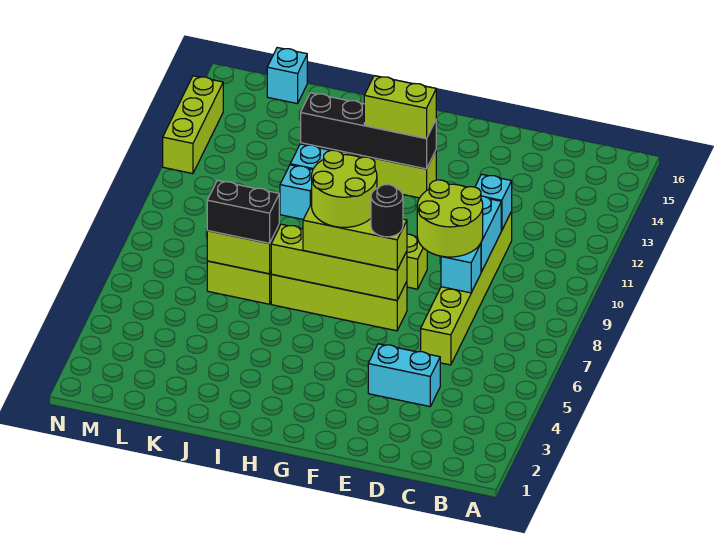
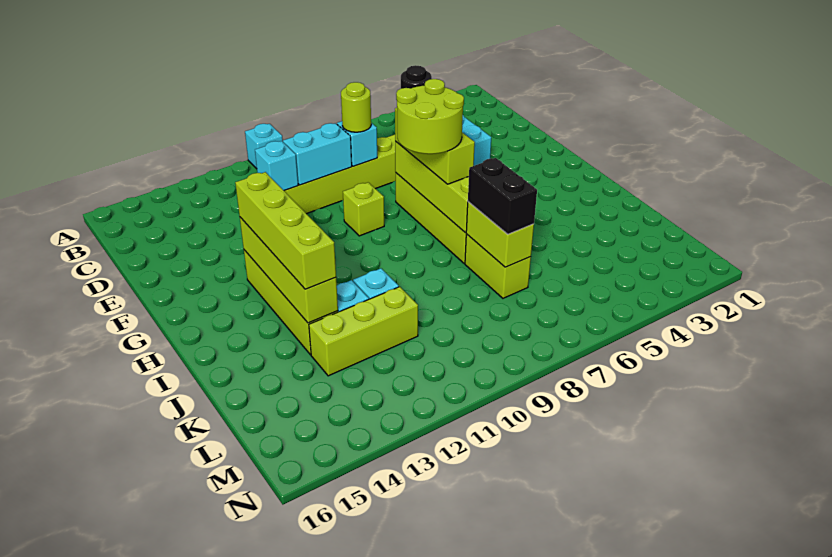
lime 2x2 round brick [417,180,483,257] -> lime 1x1 round brick [341,82,371,132]
black 1x4 brick [301,93,436,169] -> lime 1x4 brick [240,217,338,323]
lime 1x2 brick [364,76,436,138] -> lime 1x4 brick [235,172,336,289]
cyan 1x1 brick [267,48,307,104] -> cyan 1x1 brick moved to [245,124,283,169]
lime 1x3 brick [163,76,223,174] -> lime 1x3 brick moved to [309,287,418,376]

